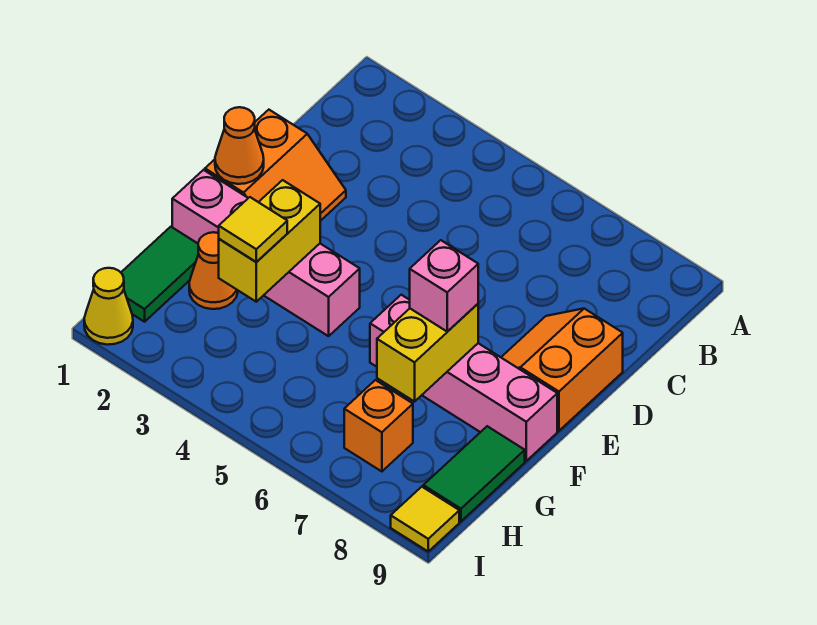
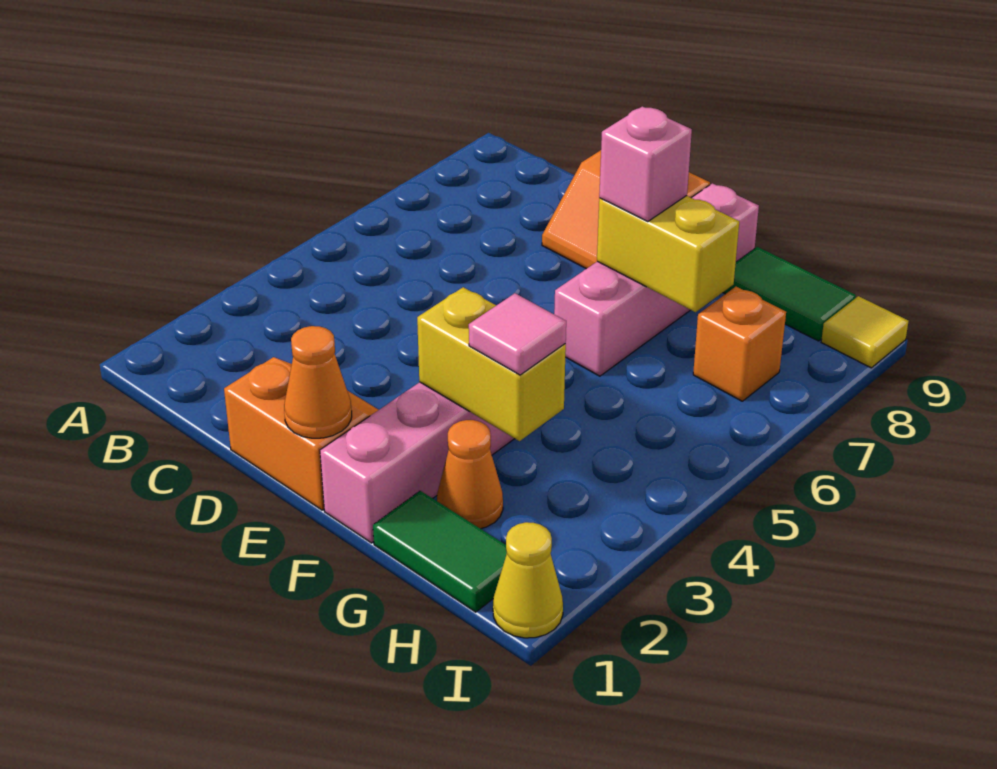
yellow 1x1 tile [219,197,287,262] -> pink 1x1 tile [469,293,566,375]

